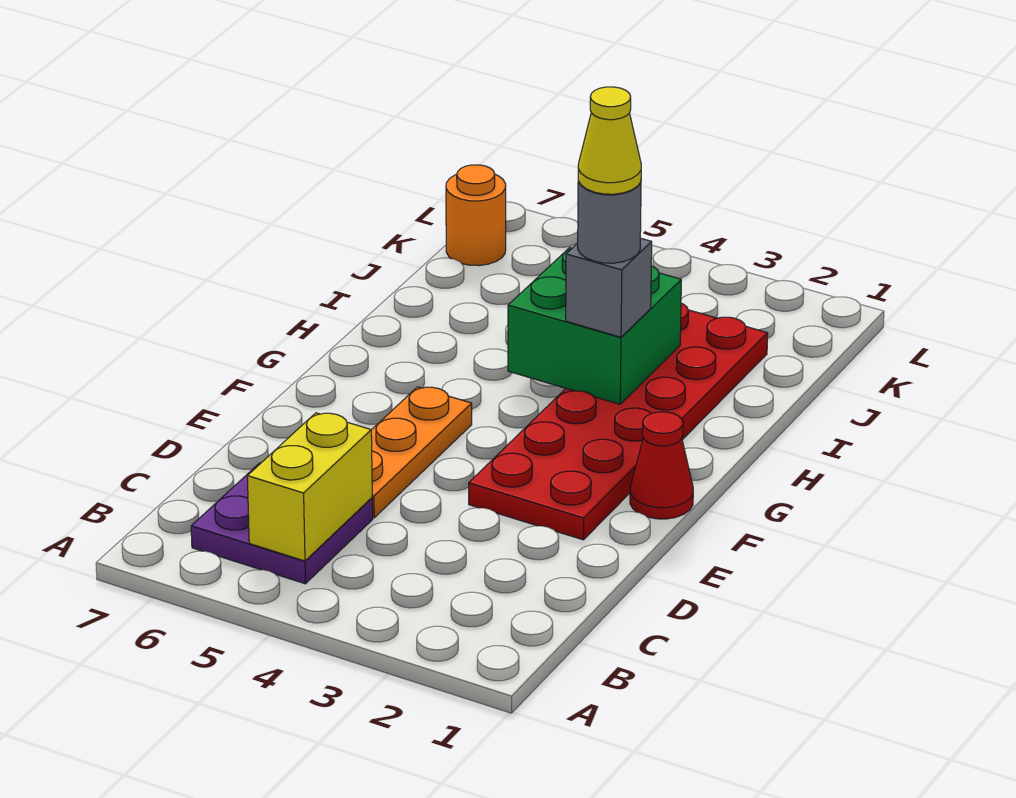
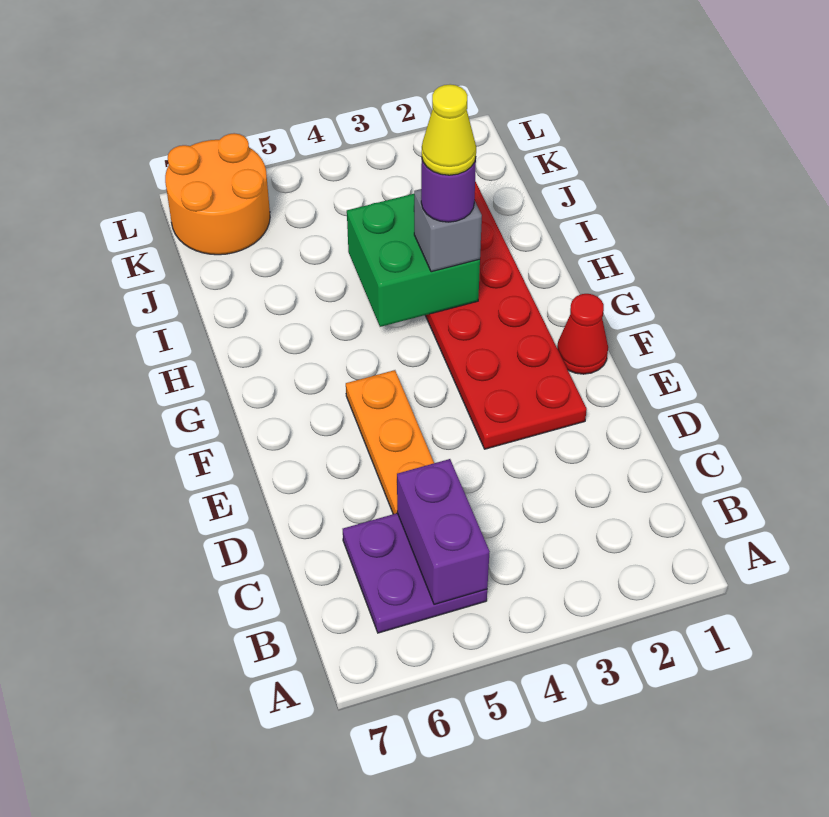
yellow 1x2 brick [247,413,372,561] -> purple 1x2 brick [397,459,490,604]
grey 1x1 round brick [578,181,641,263] -> purple 1x1 round brick [421,159,476,222]
orange 1x1 round brick [446,165,506,266] -> orange 2x2 round brick [165,133,270,255]

